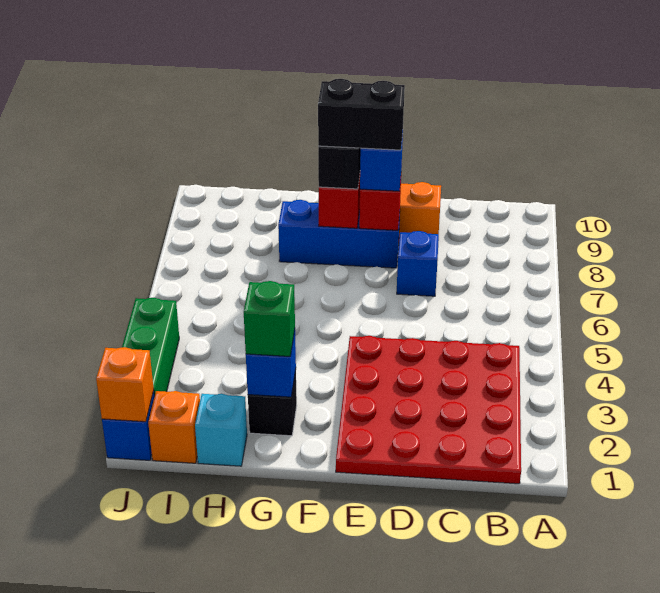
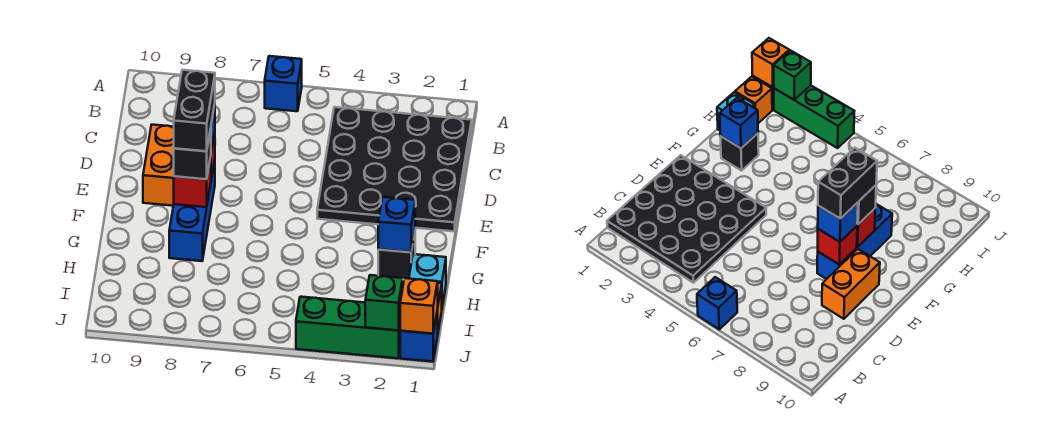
red 4x4 plate [336,336,521,484] -> black 4x4 plate [317,107,472,231]
blue 1x1 brick [397,231,439,296] -> blue 1x1 brick moved to [265,56,302,111]
green 1x1 brick [244,281,295,356] -> green 1x1 brick moved to [365,275,403,330]

